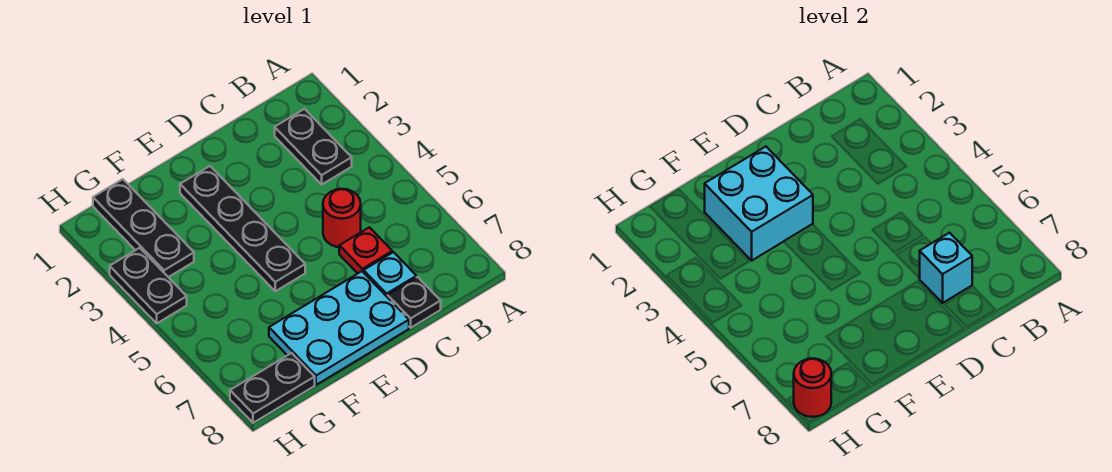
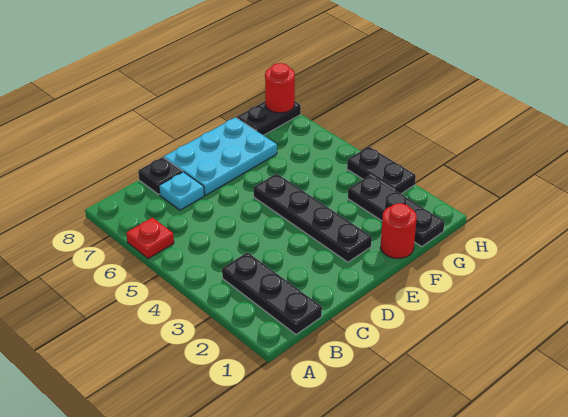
black 1x2 plate [275,109,352,184] -> black 1x3 plate [222,252,322,334]
red 1x1 round brick [323,189,361,247] -> red 1x1 round brick moved to [381,203,417,258]
red 1x1 plate [339,227,392,273] -> red 1x1 plate moved to [126,217,174,259]
cyan 1x1 brick [920,233,972,303] -> none
cyan 2x2 brick [705,147,813,260] -> none

